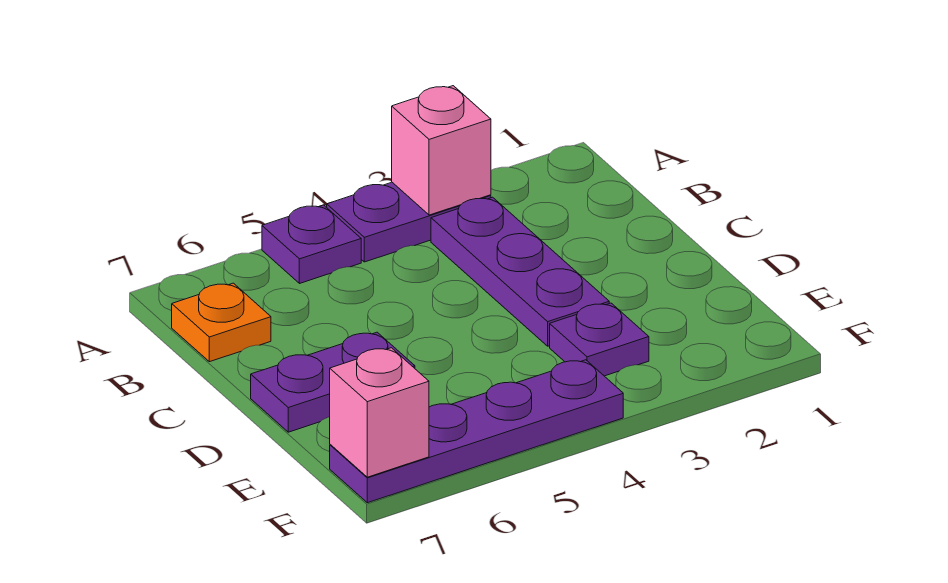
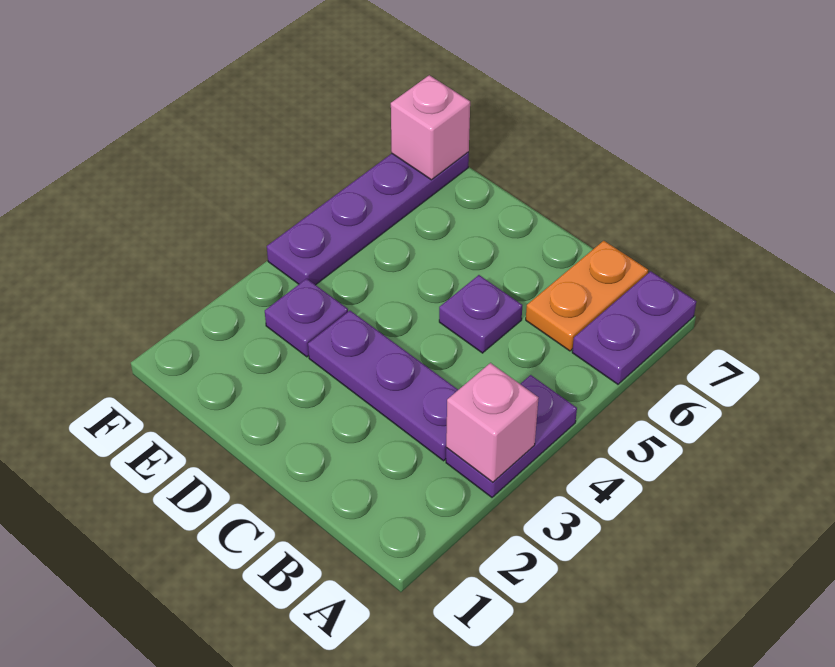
purple 1x1 plate [262,205,361,284] -> purple 1x1 plate moved to [439,275,522,353]
orange 1x1 plate [172,283,271,362] -> orange 1x2 plate [526,241,648,351]
purple 1x2 plate [251,332,415,432] -> purple 1x2 plate moved to [572,271,696,384]

